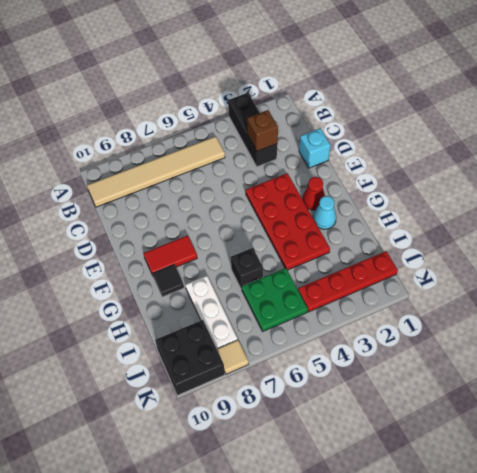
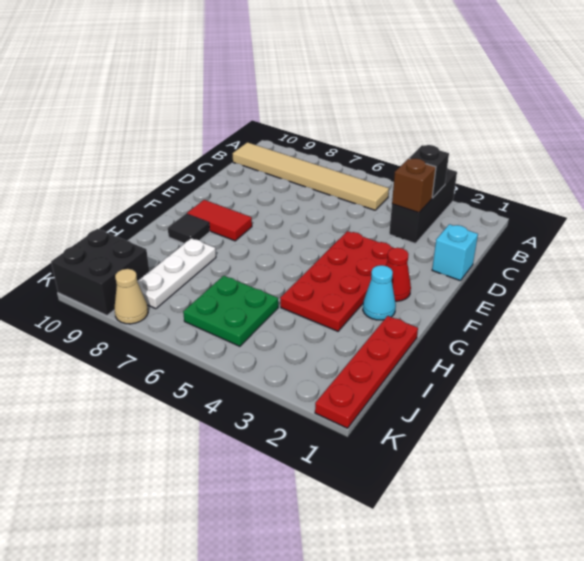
black 1x1 brick [231,248,263,289] -> black 1x1 brick moved to [409,145,449,198]
red 1x4 plate [298,251,398,312] -> red 1x4 plate turned to [315,316,418,428]
tan 1x1 tile [217,340,249,374] -> tan 1x1 cone [114,269,148,324]

